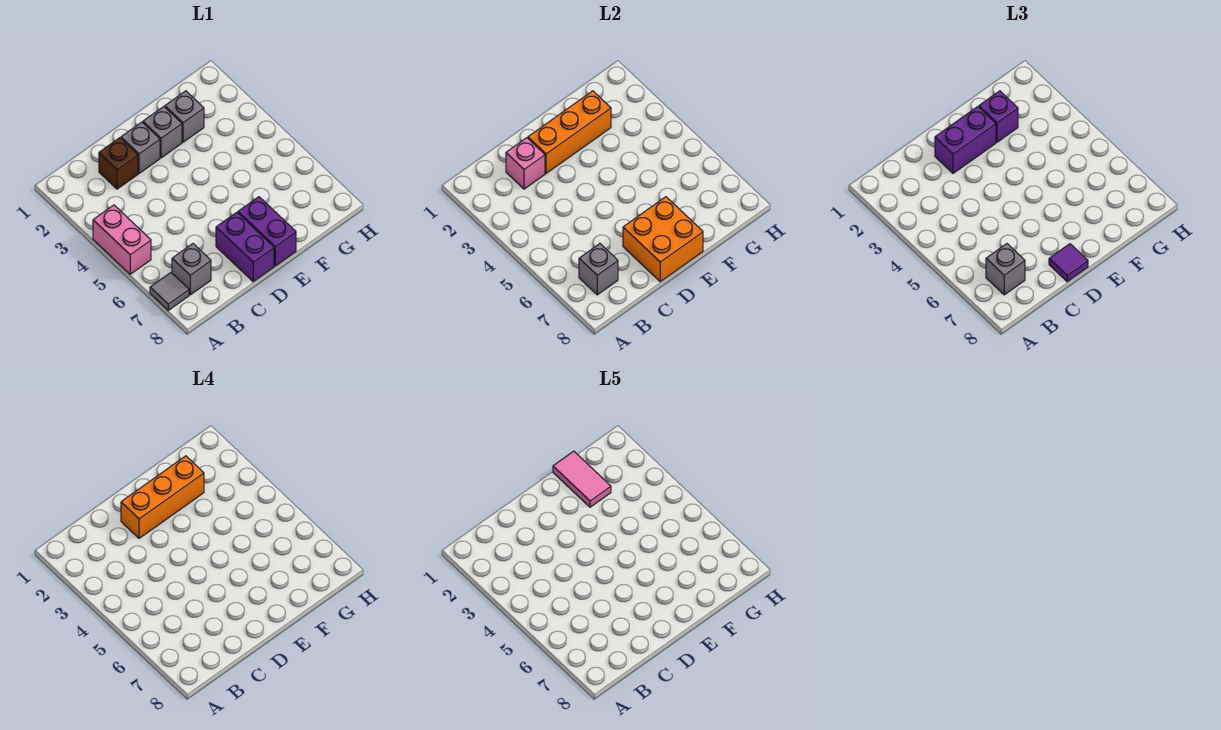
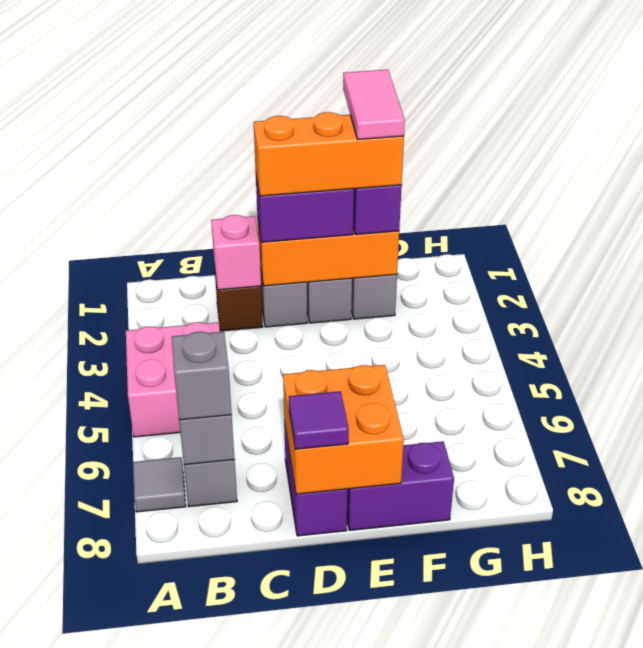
pink 1x2 brick [93,205,151,274] -> pink 2x2 brick [126,322,220,437]
purple 1x2 brick [238,197,296,266] -> purple 1x2 brick turned to [347,441,454,531]

